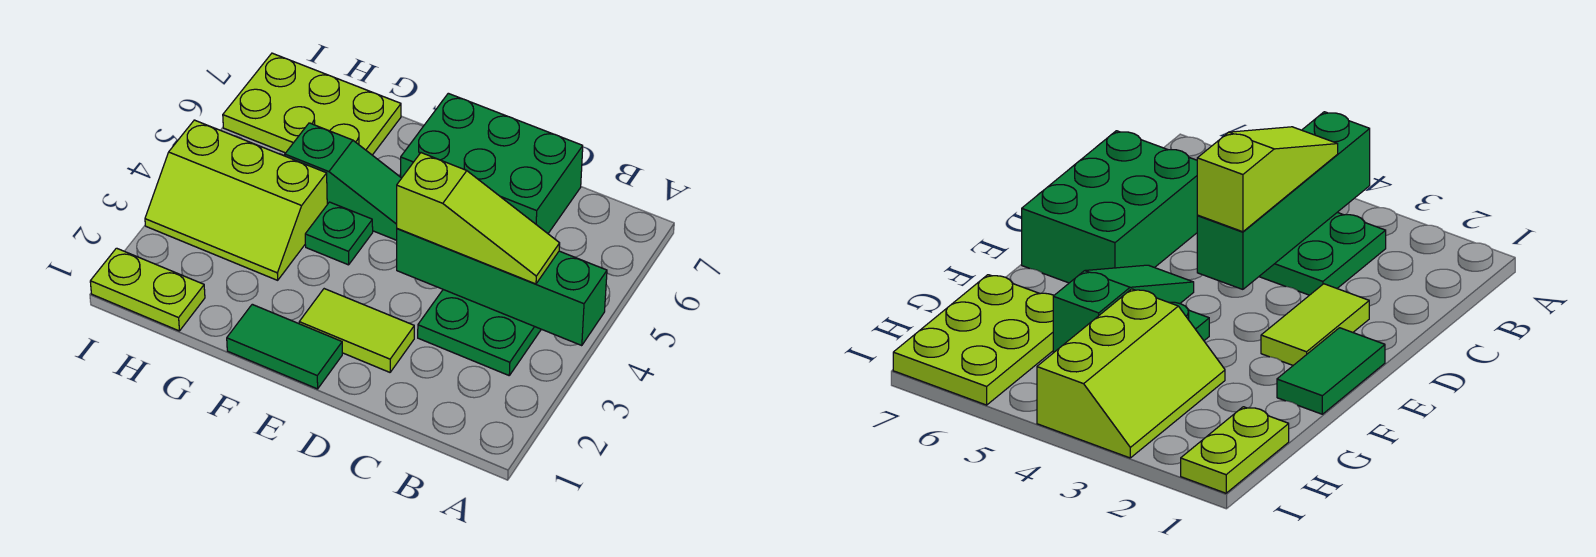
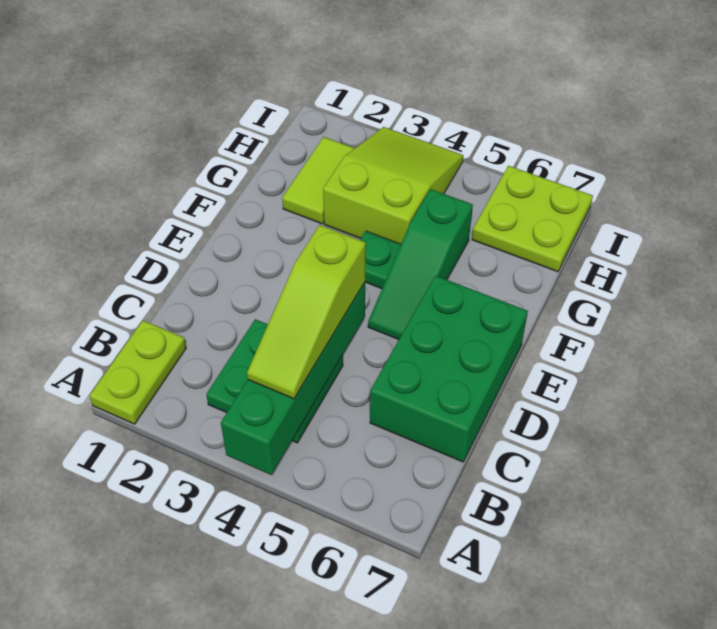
lime 1x2 tile [299,289,414,372] -> lime 1x2 tile moved to [282,137,355,224]
green 1x2 tile [227,304,342,389] -> none
lime 2x3 slope [145,120,327,280] -> lime 2x3 slope turned to [323,127,463,244]
lime 2x3 plate [223,53,401,155] -> lime 2x2 plate [472,166,593,272]
lime 1x2 plate [90,248,205,331] -> lime 1x2 plate moved to [90,320,186,424]

